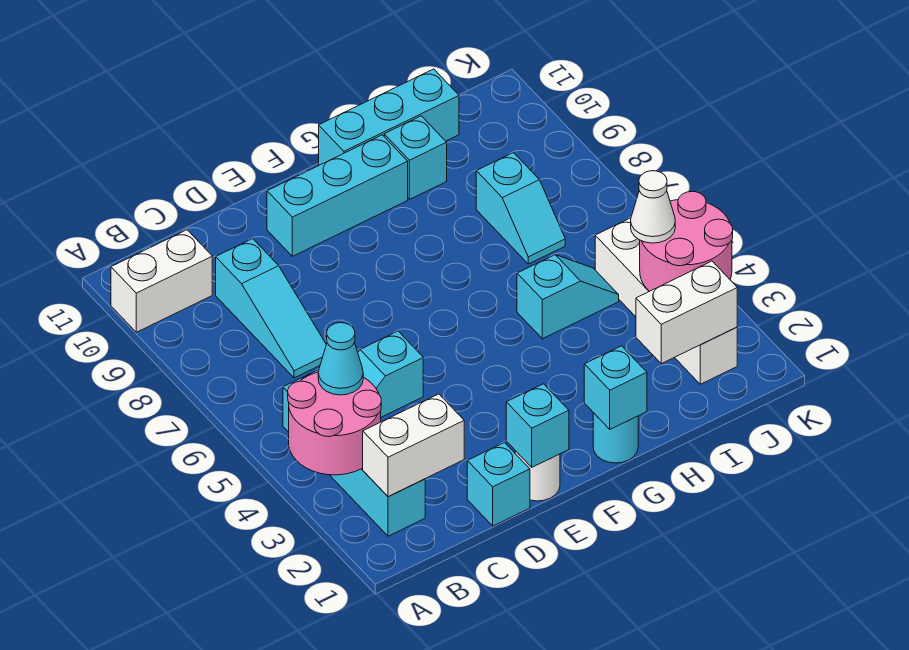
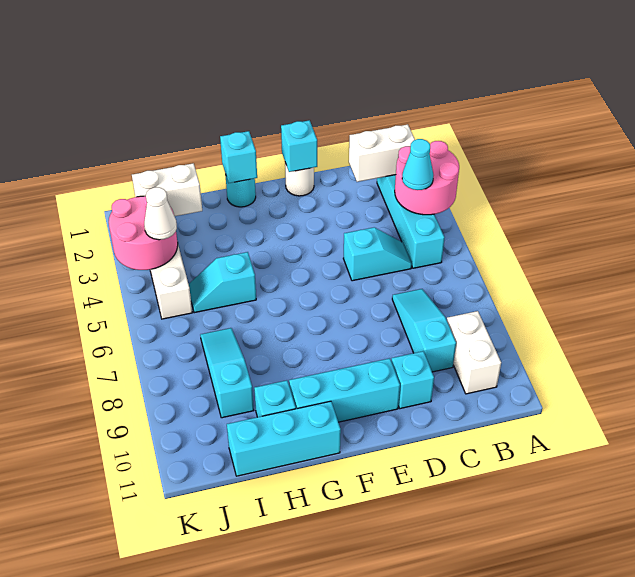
white 1x2 brick [111,230,212,332] -> white 1x2 brick turned to [447,311,501,394]
cyan 1x1 brick [467,443,530,526] -> cyan 1x1 brick moved to [391,351,434,409]
cyan 1x2 slope [476,153,565,264] -> cyan 1x3 slope [200,328,254,418]

